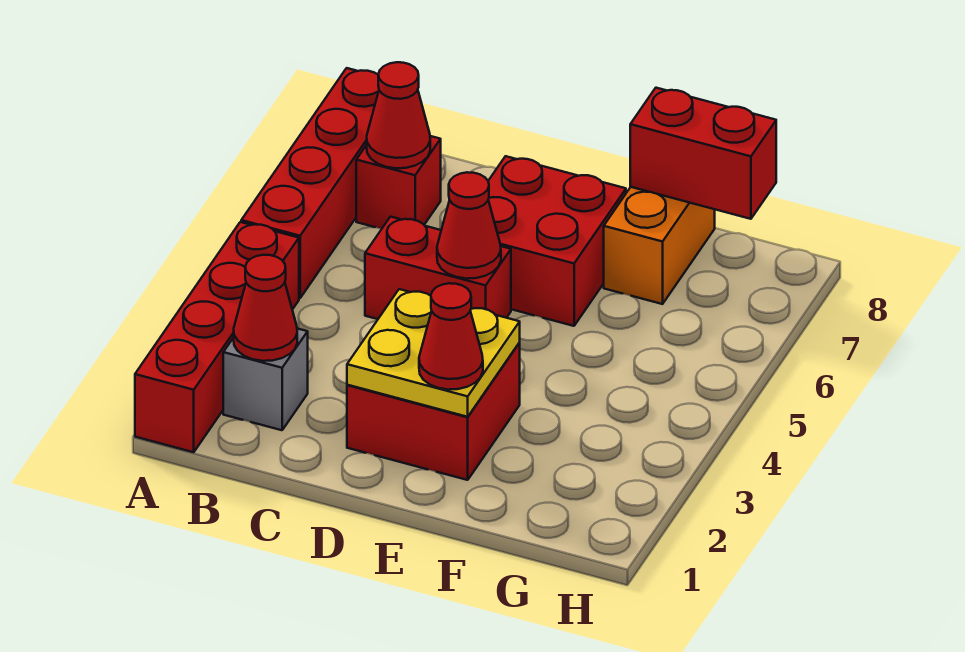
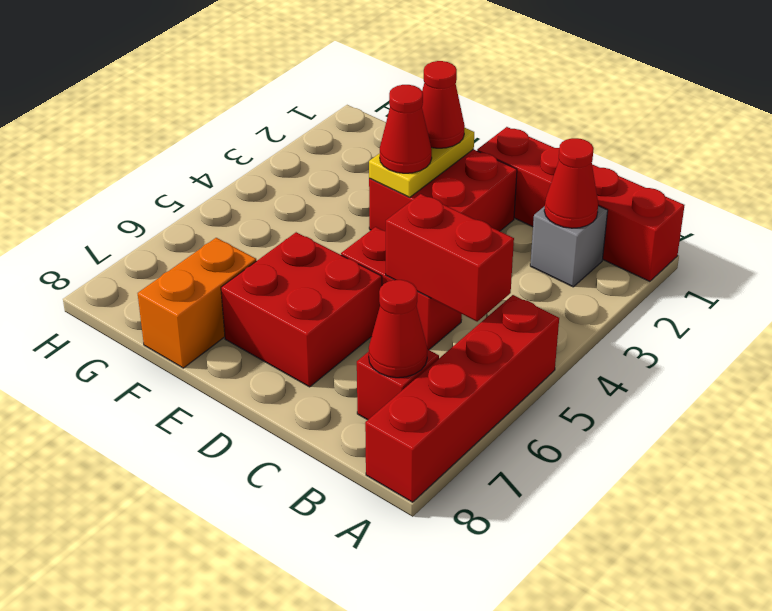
red 1x4 brick [135,222,299,452] -> red 1x4 brick turned to [477,127,685,281]
yellow 2x2 plate [347,289,520,417] -> yellow 1x2 plate [369,128,474,197]
red 1x1 cone [437,172,501,279] -> red 1x1 cone moved to [380,85,432,173]
red 1x2 brick [630,88,776,219] -> red 1x2 brick moved to [386,194,514,321]

